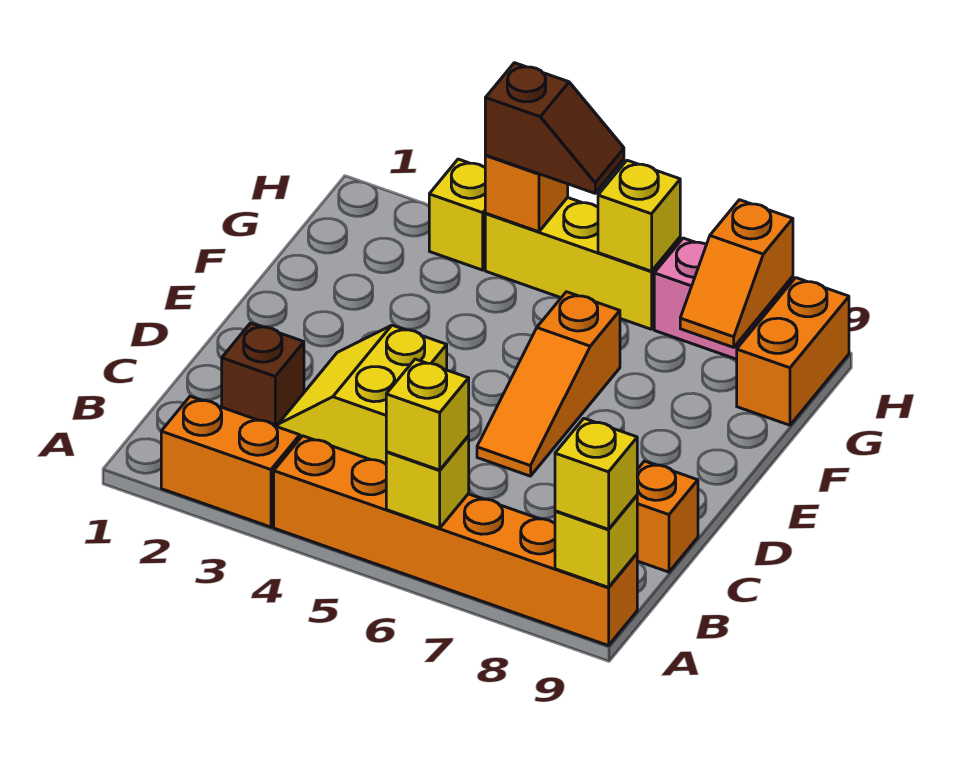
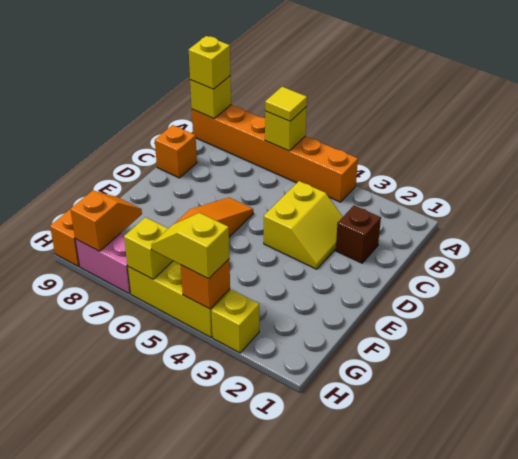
orange 1x2 brick [161,396,300,527] -> none
yellow 1x1 brick [386,359,469,470] -> yellow 1x1 tile [265,87,307,121]
brown 1x2 slope [485,63,624,193] -> yellow 1x2 slope [151,213,229,279]

